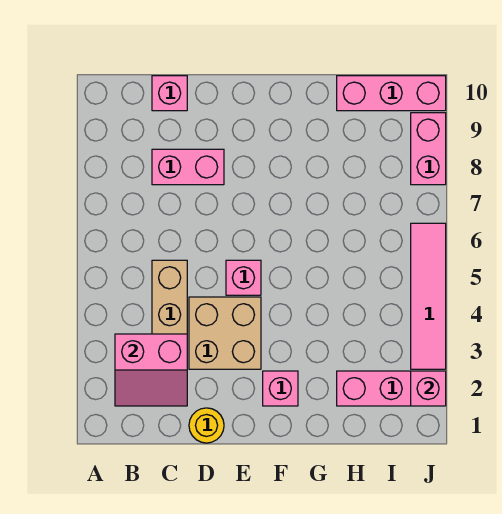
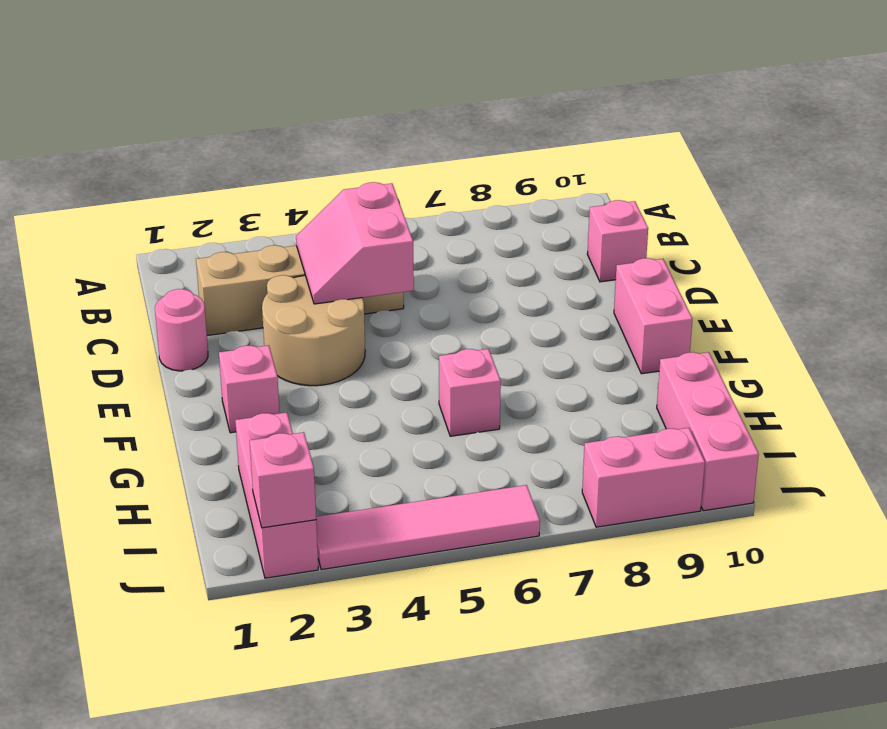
pink 2x2 slope [115,334,187,406] -> pink 2x2 slope moved to [296,182,414,304]
pink 1x2 brick [152,149,224,185] -> pink 1x2 brick moved to [614,258,692,374]
yellow 1x1 round brick [189,408,224,443] -> pink 1x1 round brick [155,289,208,371]
tan 2x2 brick [189,297,261,369] -> tan 2x2 round brick [262,275,365,386]
pink 1x1 brick [226,260,261,295] -> pink 1x1 brick moved to [439,349,501,436]

